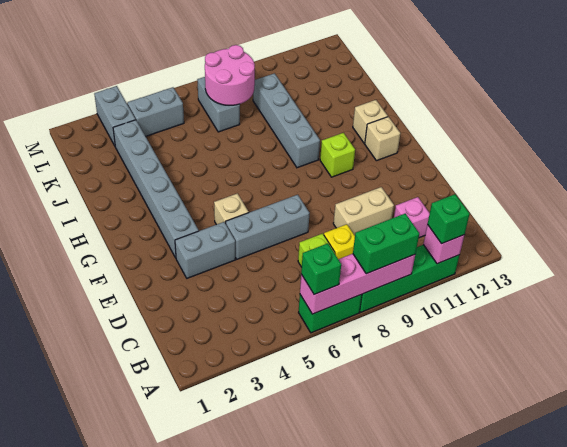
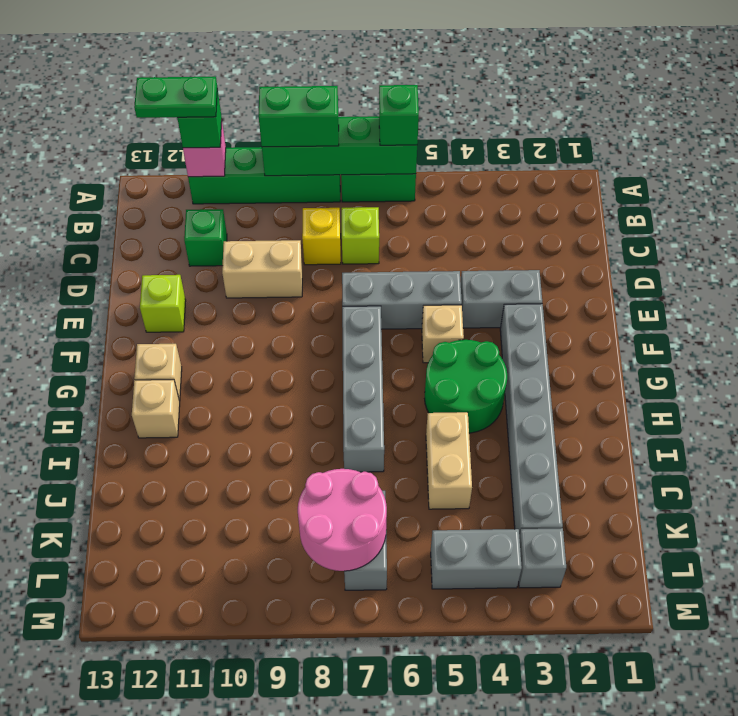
pink 1x4 brick [300,254,415,314] -> green 1x4 brick [262,116,417,176]
none -> green 1x2 plate [134,77,217,118]
pink 1x1 brick [394,197,430,238] -> green 1x1 brick [184,209,227,266]
none -> green 2x2 round brick [425,340,507,433]
lime 1x1 brick [320,133,355,177] -> lime 1x1 brick moved to [140,275,186,332]
grey 1x4 brick [253,73,320,168] -> grey 1x4 brick moved to [342,306,384,472]
none -> tan 1x2 brick [426,412,472,509]
grey 1x2 brick [94,86,136,146] -> grey 1x1 brick [519,528,566,588]

